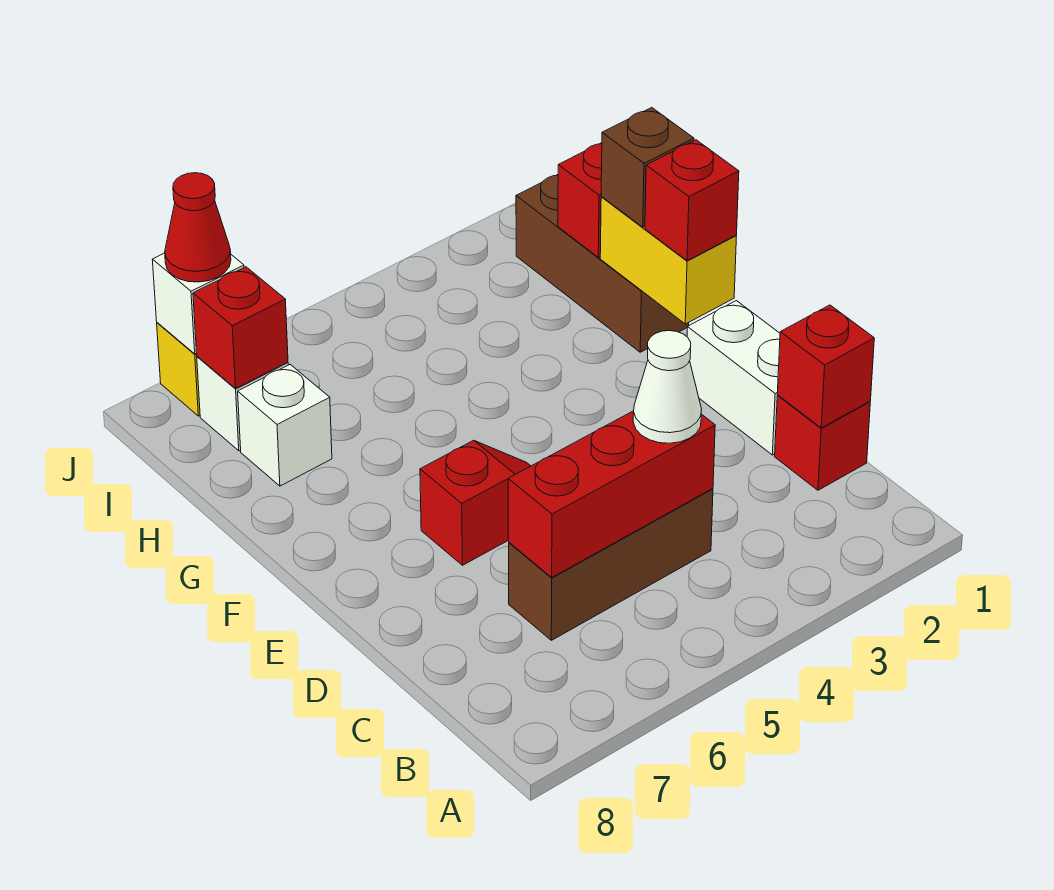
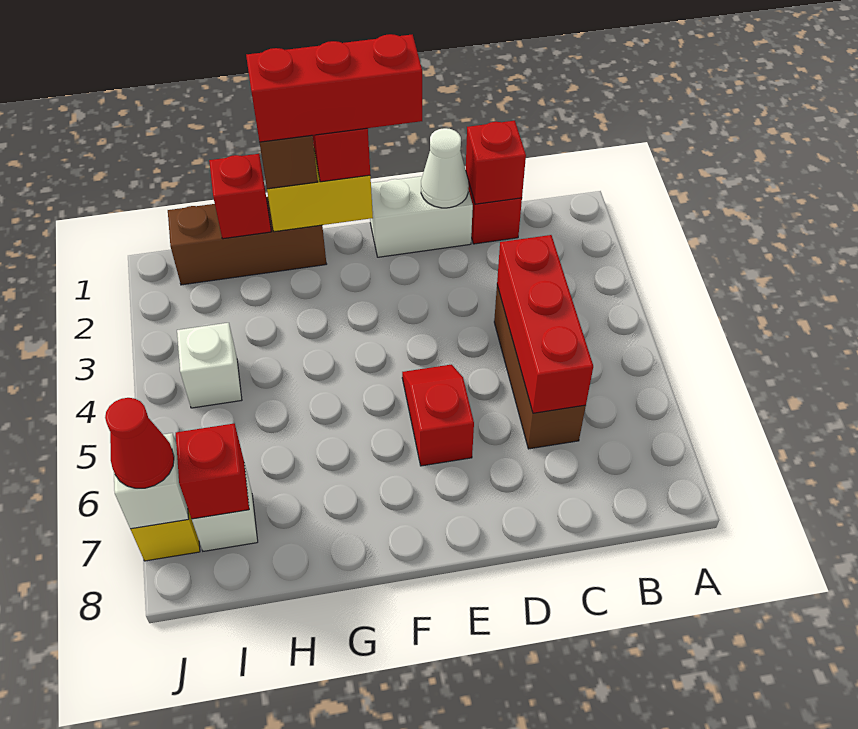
white 1x1 cone [633,331,702,443] -> white 1x1 cone moved to [421,128,469,208]
none -> red 1x3 brick [246,34,422,142]
white 1x1 brick [238,365,332,486] -> white 1x1 brick moved to [177,323,242,408]

